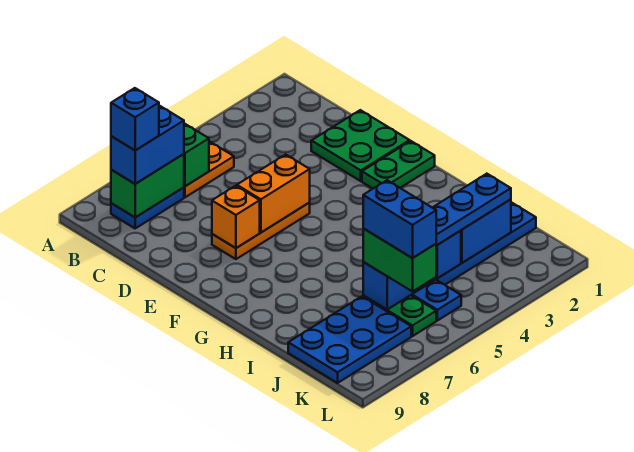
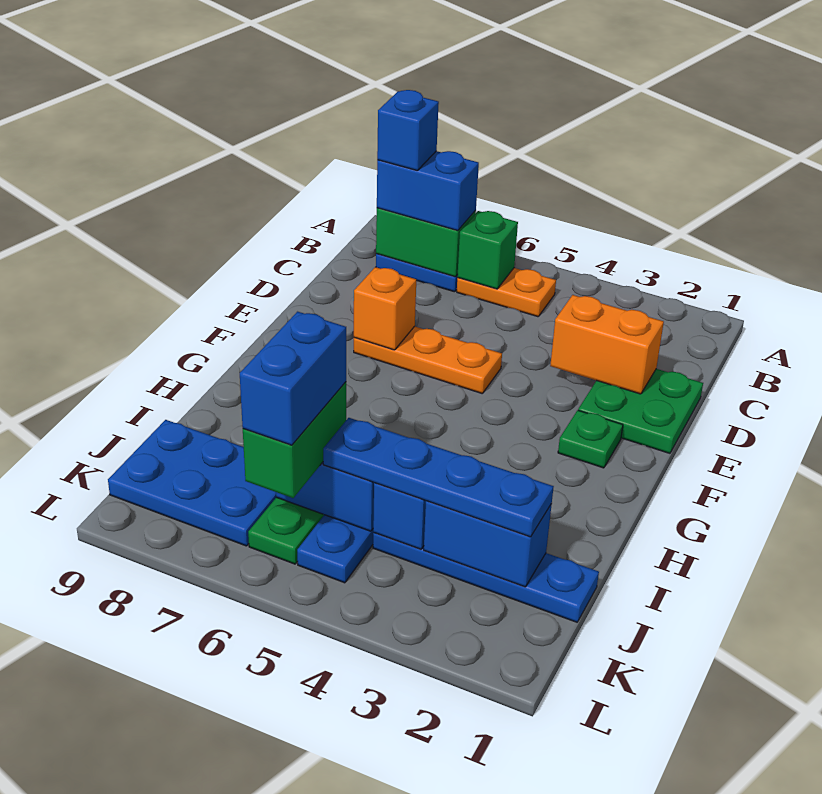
orange 1x2 brick [237,154,310,232] -> orange 1x2 brick moved to [550,295,664,394]
green 1x2 plate [362,141,435,189] -> green 1x1 plate [558,410,623,468]

